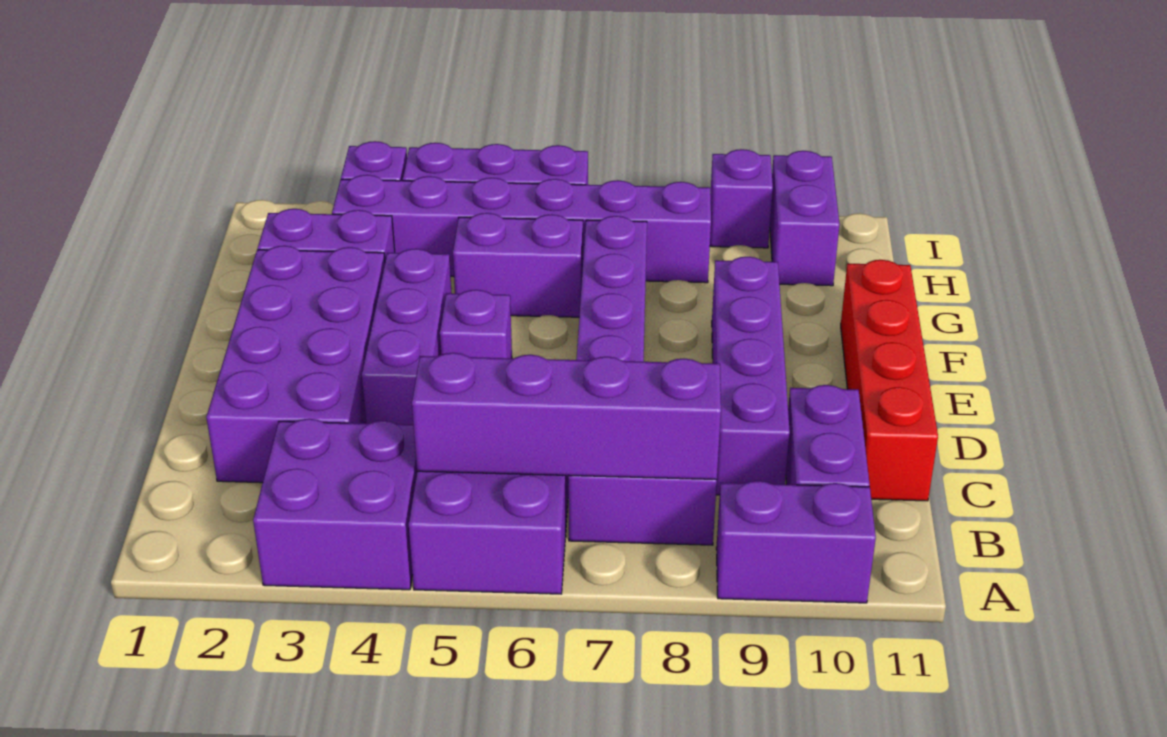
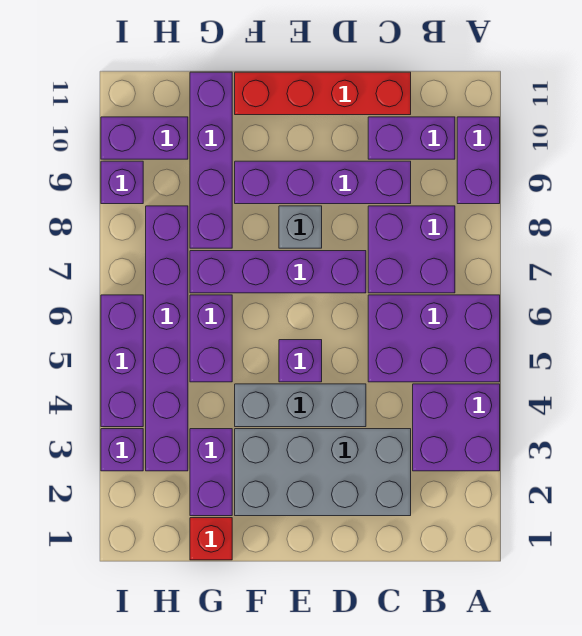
purple 1x4 brick [412,353,721,480] -> purple 1x4 brick moved to [190,72,232,248]
purple 2x4 brick [206,246,385,483] -> grey 2x4 brick [235,429,411,516]
purple 1x3 brick [362,249,452,425] -> grey 1x3 brick [235,384,366,427]
none -> grey 1x1 brick [279,206,322,248]
none -> red 1x1 brick [190,518,232,560]

